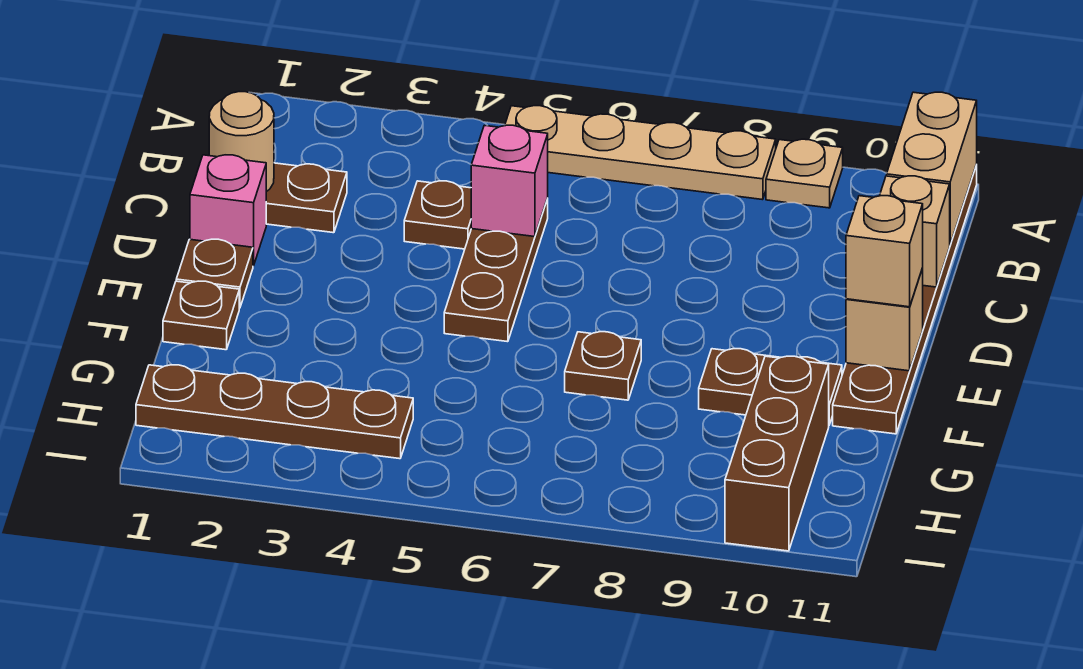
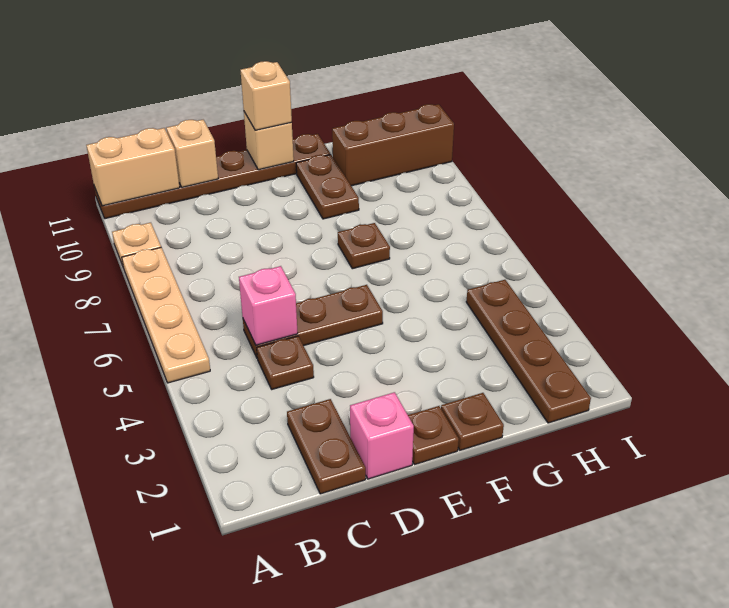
tan 1x1 round brick [209,92,274,192] -> none

